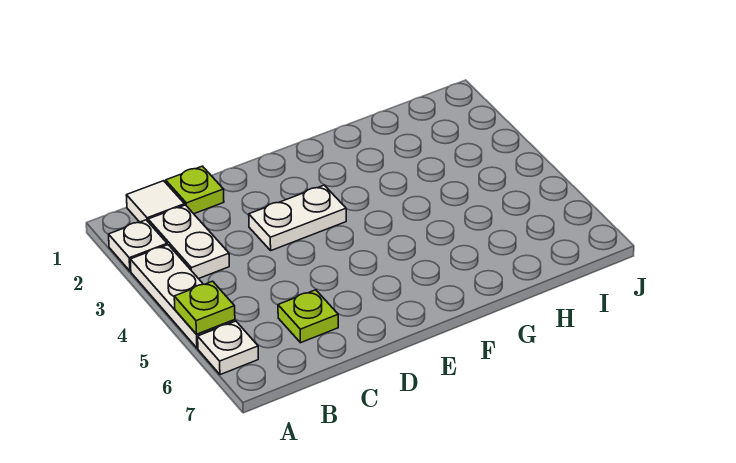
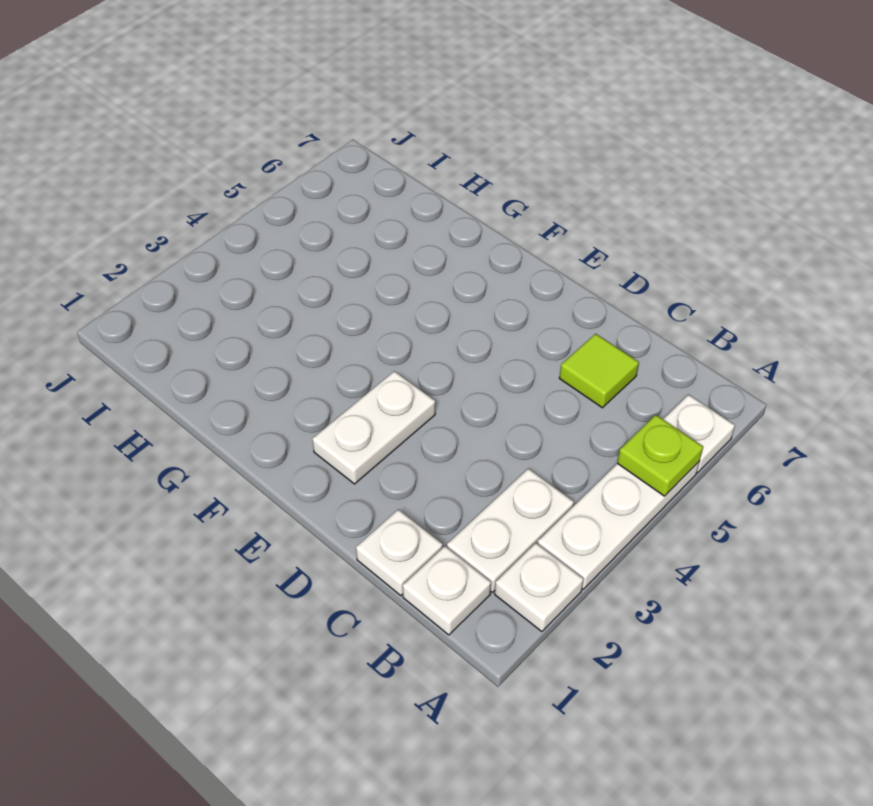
white 1x1 tile [126,181,185,222] -> white 1x1 plate [403,546,491,635]
lime 1x1 plate [166,166,224,214] -> white 1x1 plate [356,509,443,596]
lime 1x1 plate [278,290,338,343] -> lime 1x1 tile [559,334,639,408]
white 1x2 plate [249,185,346,250] -> white 1x2 plate turned to [312,371,435,484]

